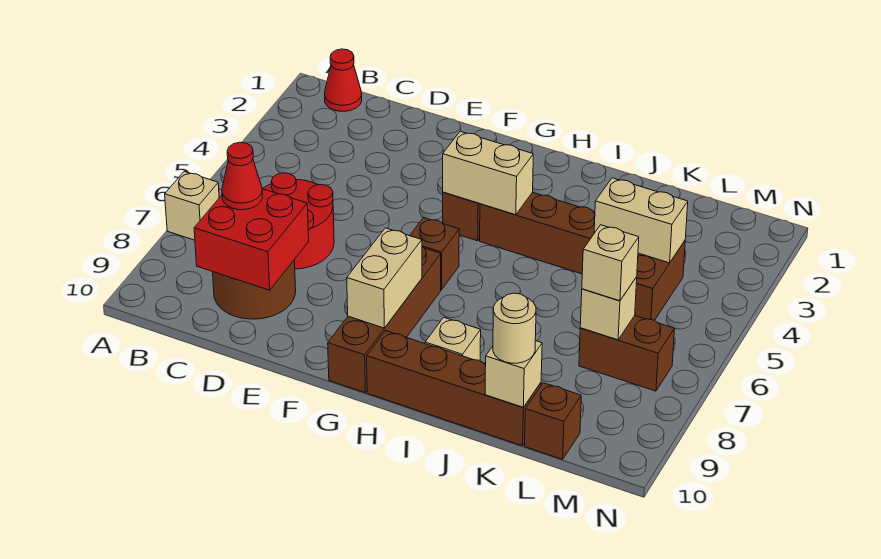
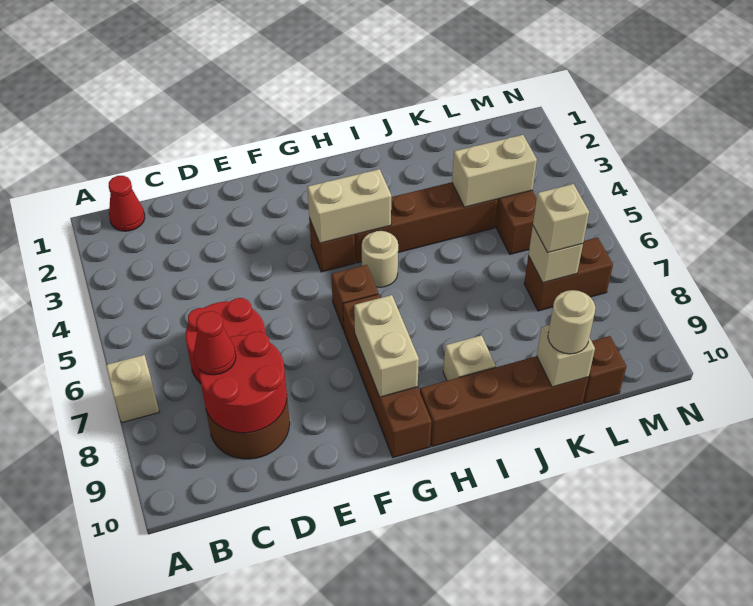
red 2x2 brick [194,189,309,290] -> red 2x2 round brick [199,332,287,433]
none -> tan 1x1 round brick [362,231,398,287]

